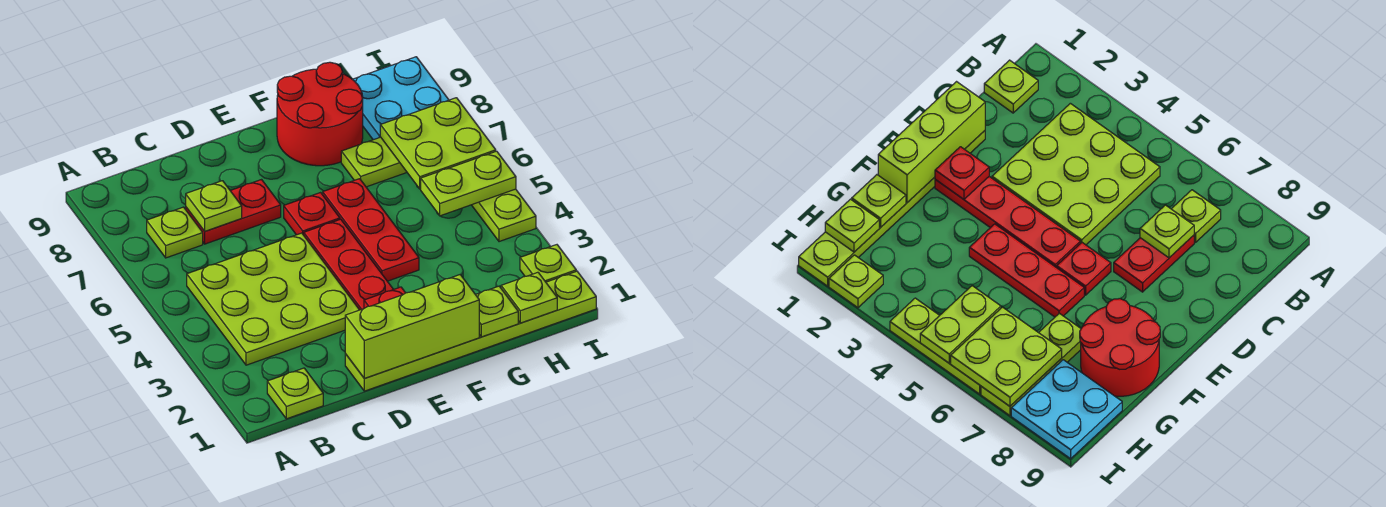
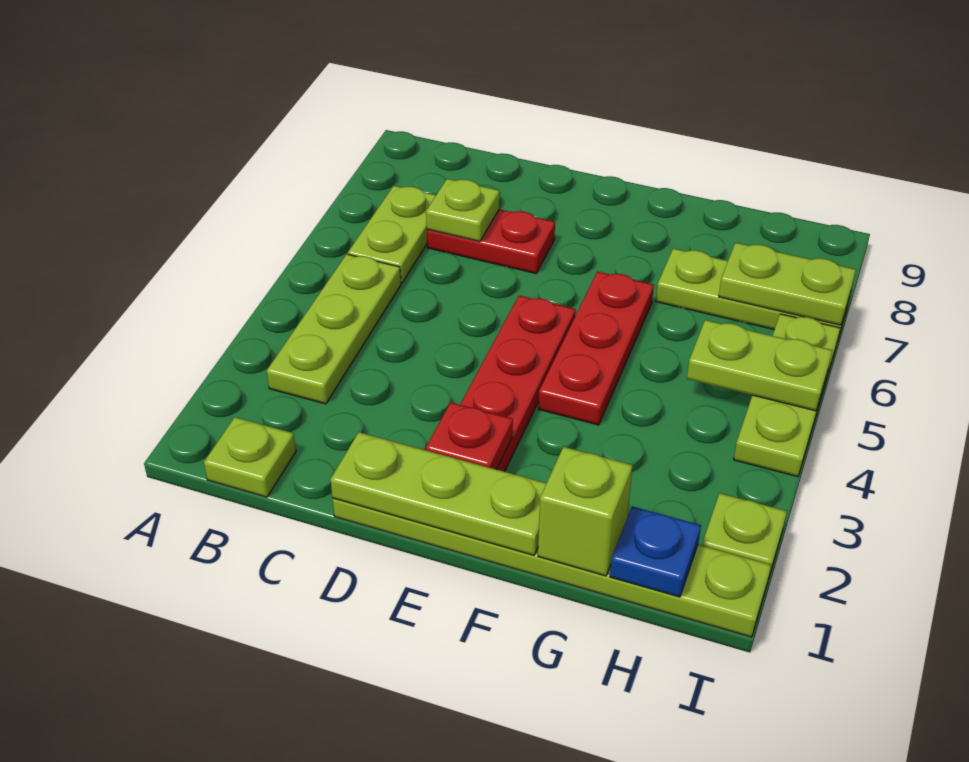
lime 3x3 plate [187,233,359,365] -> lime 1x3 plate [267,254,401,404]
lime 1x1 plate [147,207,203,258] -> lime 1x2 plate [348,186,436,283]
lime 1x3 brick [345,275,479,379] -> lime 1x3 plate [330,432,547,555]
red 1x1 plate [284,193,340,235] -> none
red 2x2 round brick [277,62,363,166] -> none
lime 1x1 plate [475,286,518,337] -> lime 1x1 brick [538,447,633,576]
lime 1x1 plate [501,272,557,323] -> blue 1x1 plate [610,506,701,597]
lime 2x2 plate [380,98,496,189] -> lime 1x2 plate [719,243,856,325]
cyan 2x2 plate [353,57,449,140] -> none

